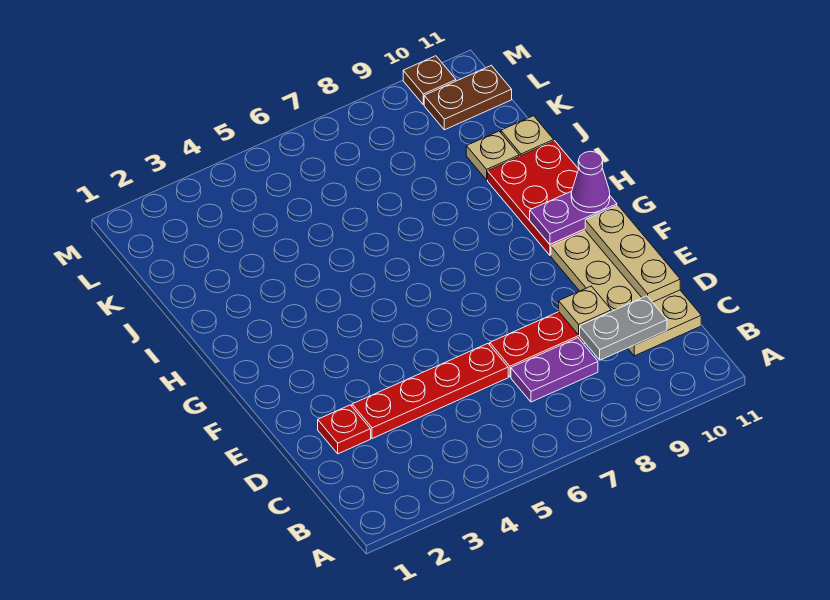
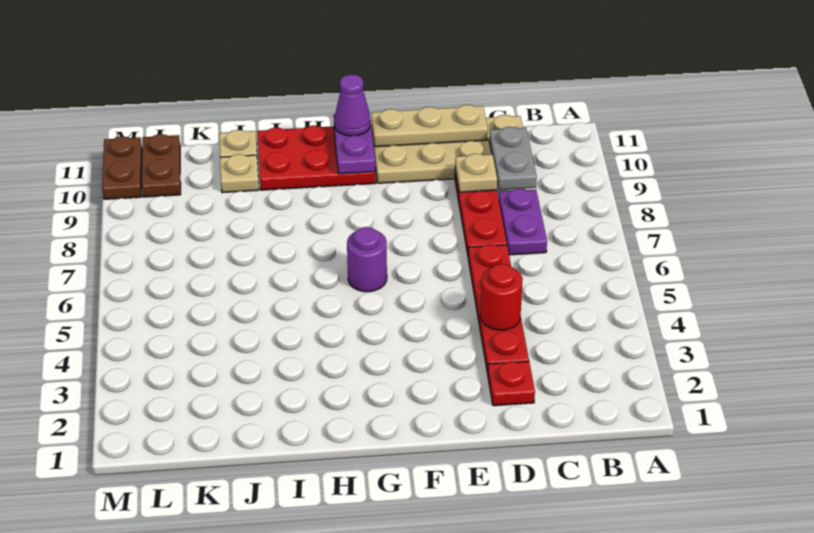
none -> red 1x1 round brick [480,264,523,330]
none -> purple 1x1 round brick [347,227,387,292]
brown 1x1 plate [403,56,456,105] -> brown 1x2 plate [102,136,142,199]

